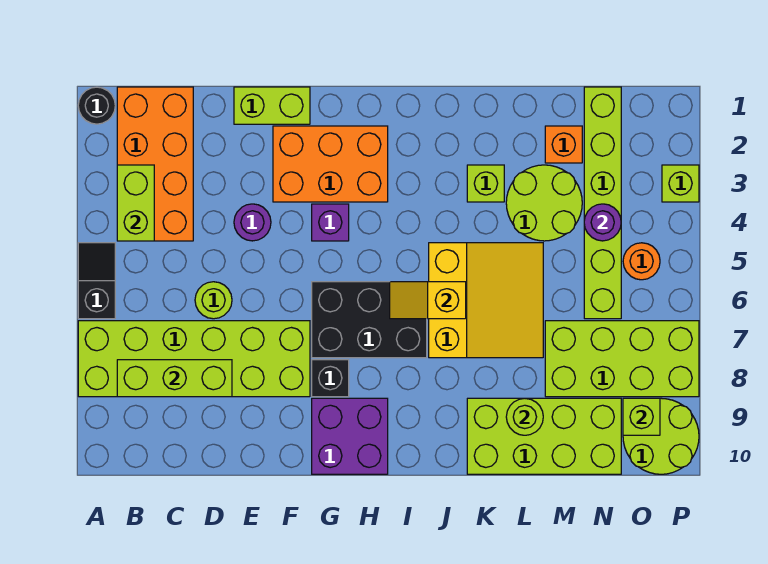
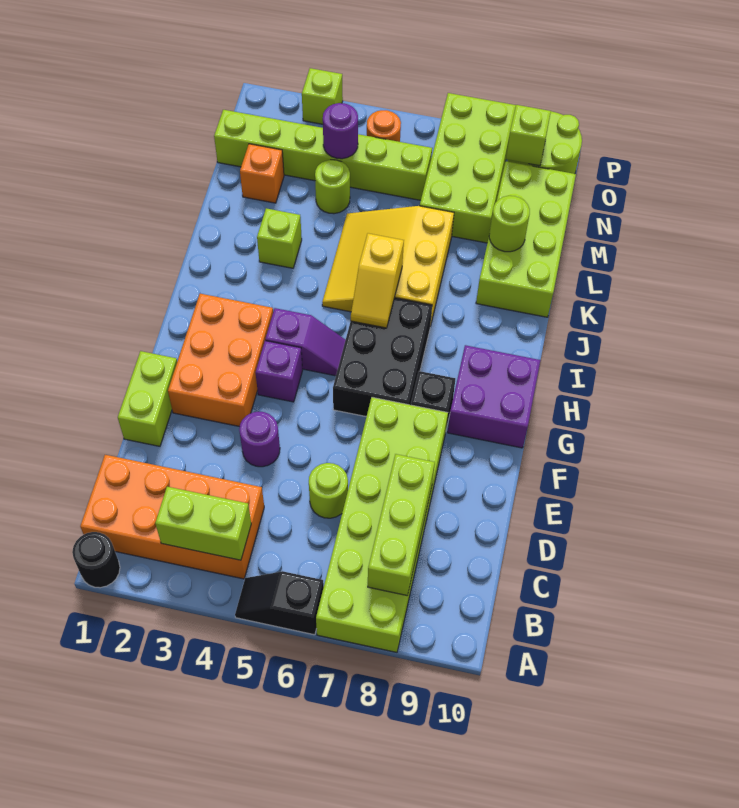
none -> purple 1x2 slope [265,308,345,376]
yellow 3x3 slope [429,243,543,358] -> yellow 3x3 slope turned to [322,206,454,326]
lime 2x2 round brick [506,165,582,241] -> lime 1x1 round brick [315,160,350,214]

